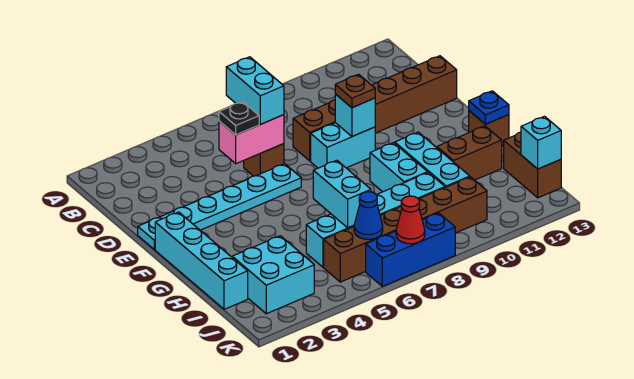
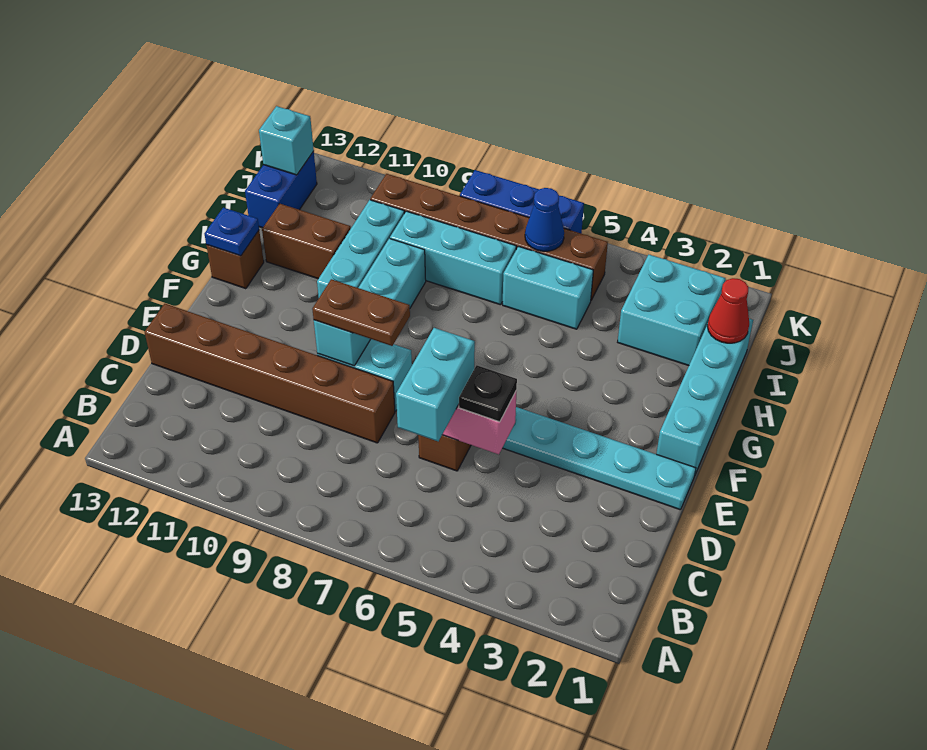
brown 1x1 plate [335,74,375,108] -> brown 1x2 plate [312,279,410,346]
cyan 1x2 brick [313,160,371,228] -> none
brown 1x2 brick [504,132,561,198] -> blue 1x2 brick [245,152,317,228]
red 1x1 cone [396,196,425,244] -> red 1x1 cone moved to [707,278,749,343]

